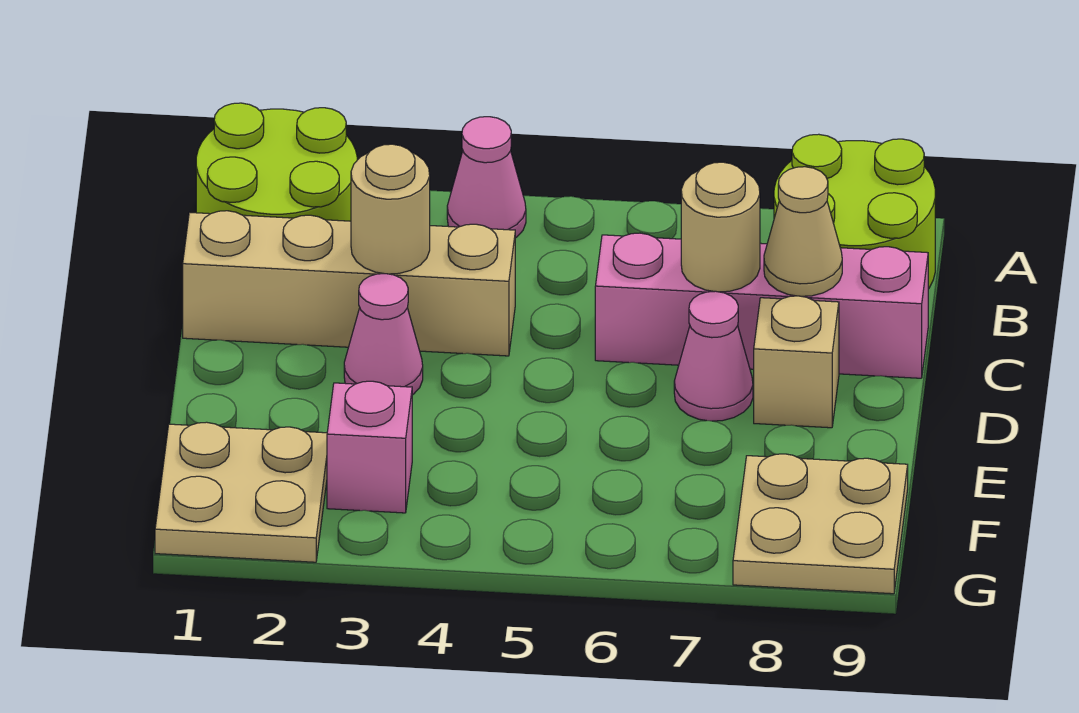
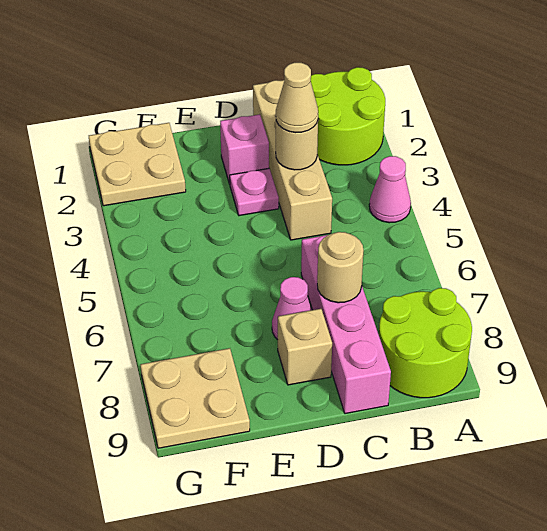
tan 1x1 cone [764,167,842,296] -> tan 1x1 cone moved to [276,62,318,133]
pink 1x1 cone [344,274,423,395] -> pink 1x1 plate [230,168,279,216]
pink 1x1 brick [327,381,412,513] -> pink 1x1 brick moved to [220,114,269,184]

